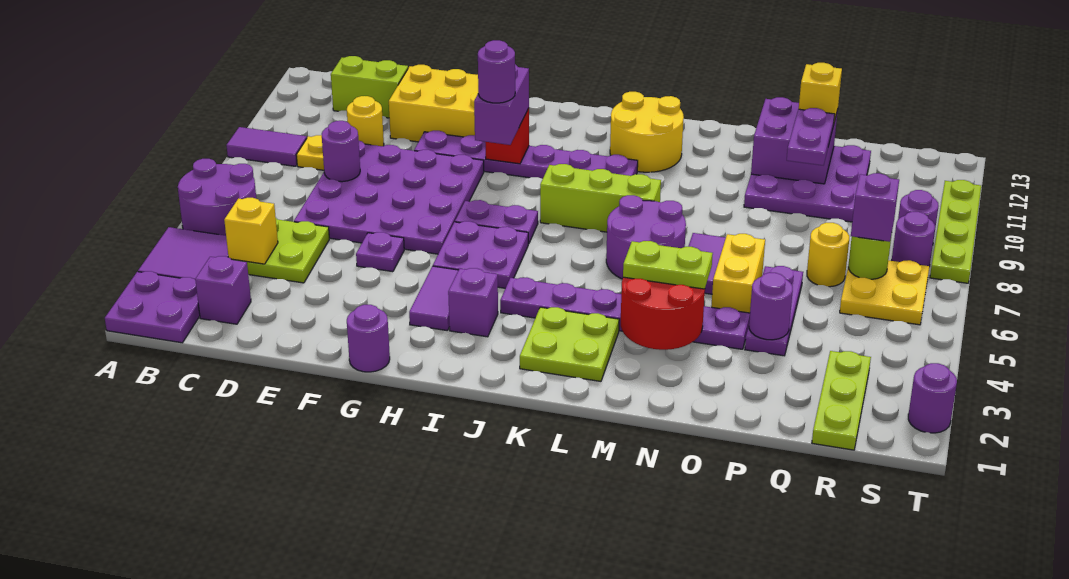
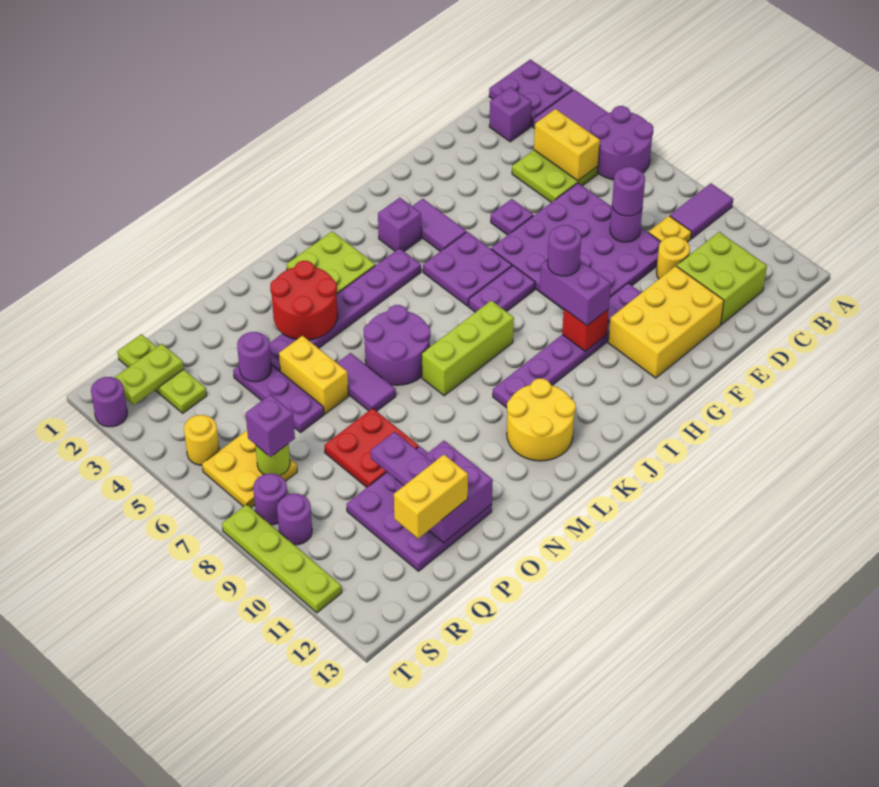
yellow 1x1 brick [224,198,278,264] -> yellow 1x2 brick [534,109,600,181]
lime 1x2 brick [331,56,408,118] -> lime 2x2 brick [677,232,767,324]
purple 1x1 round brick [347,305,390,372] -> purple 1x1 round brick moved to [612,167,645,216]
lime 1x2 plate [623,241,713,289] -> lime 1x2 plate moved to [114,344,184,405]
none -> red 2x2 plate [324,408,419,487]
yellow 1x1 brick [799,63,842,122] -> yellow 1x2 brick [394,455,468,539]
yellow 1x1 round brick [807,223,849,287] -> yellow 1x1 round brick moved to [184,415,220,465]

